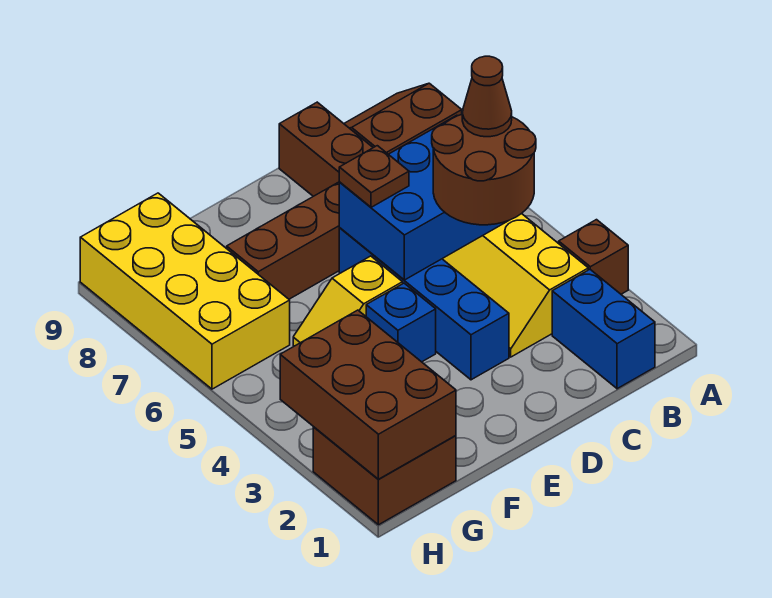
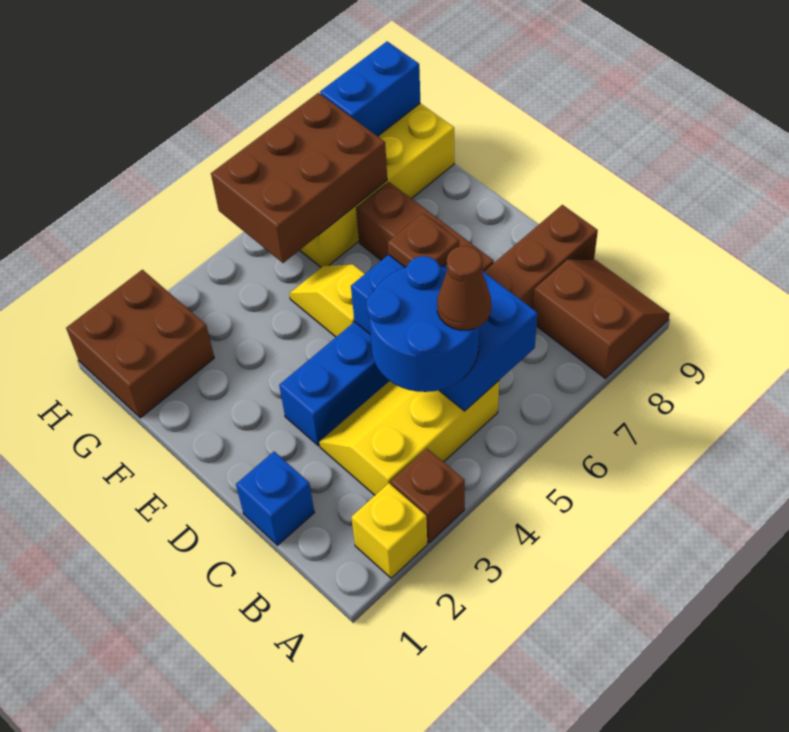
none -> yellow 1x1 brick [351,483,427,578]
blue 1x2 brick [552,270,655,389] -> blue 1x2 brick moved to [320,42,420,136]
brown 2x2 round brick [432,115,536,225] -> blue 2x2 round brick [366,256,479,392]
blue 1x1 brick [366,283,436,362] -> blue 1x1 brick moved to [236,452,314,545]
brown 2x3 brick [280,310,456,479] -> brown 2x3 brick moved to [211,93,387,263]

